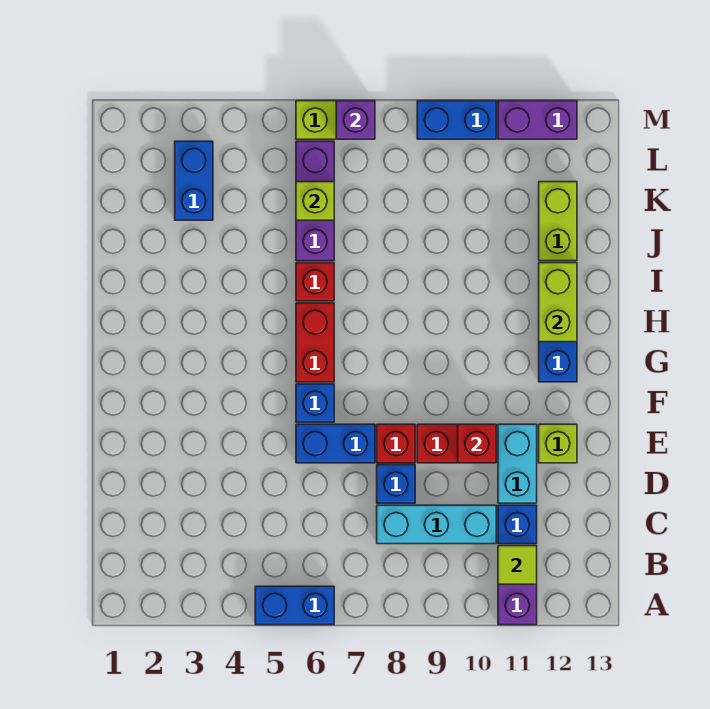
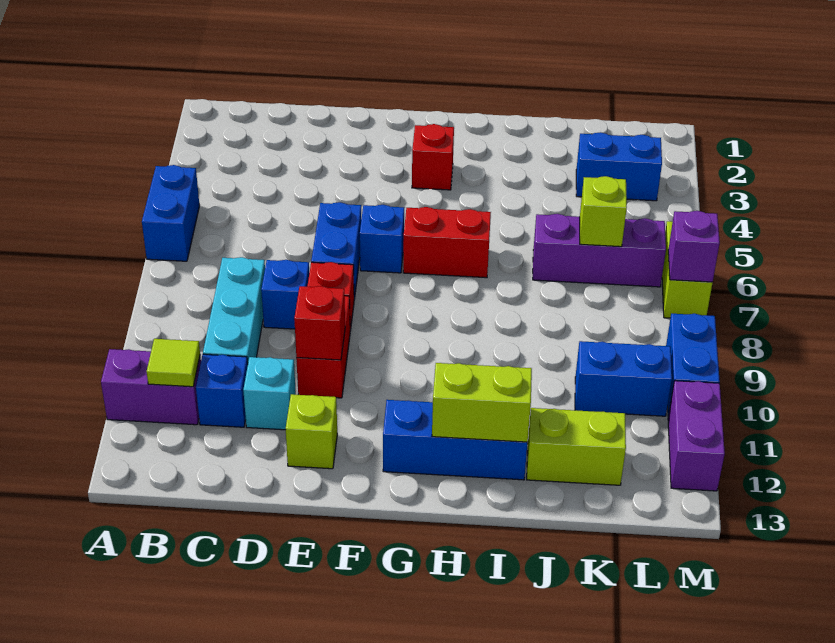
cyan 1x2 brick [498,424,537,503] -> cyan 1x1 brick [243,357,296,430]
red 1x1 brick [296,263,334,301] -> red 1x1 brick moved to [412,124,454,190]
none -> blue 1x2 brick [575,341,672,416]

